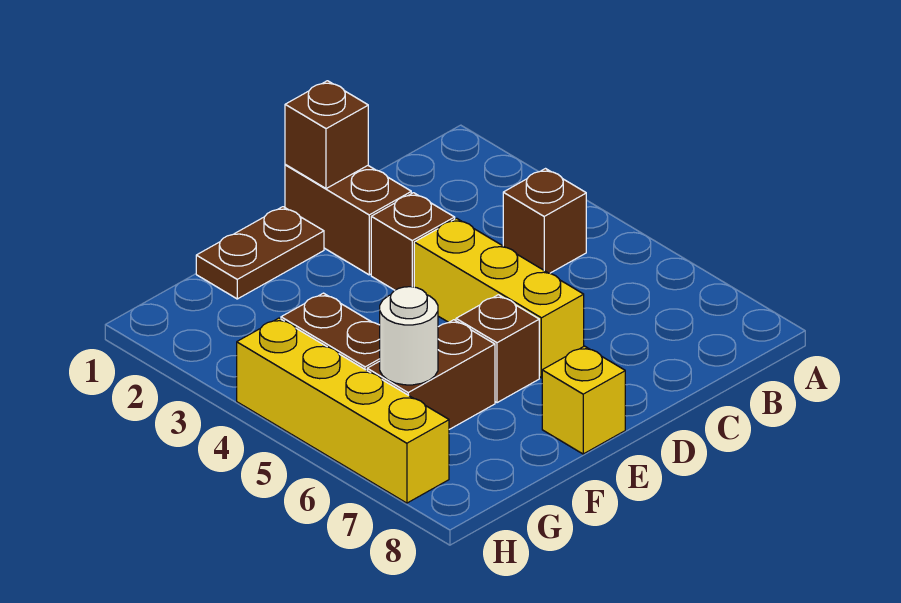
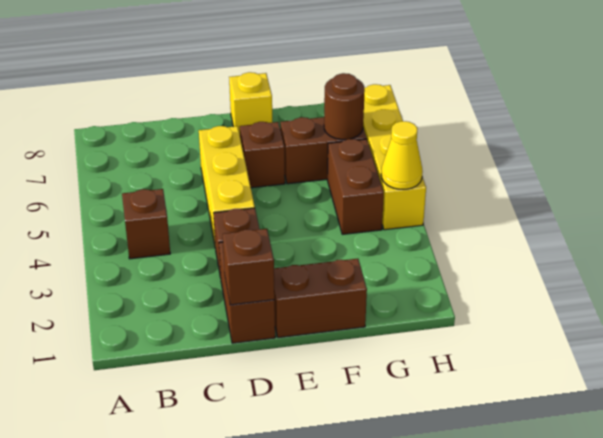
brown 1x2 plate [196,207,324,299] -> brown 1x2 brick [274,259,367,338]
white 1x1 round brick [380,287,438,385] -> brown 1x1 round brick [324,73,365,140]
none -> yellow 1x1 cone [381,121,423,189]

